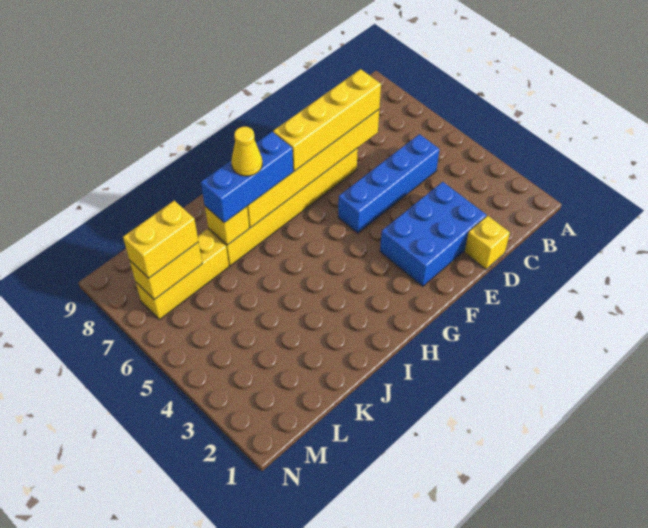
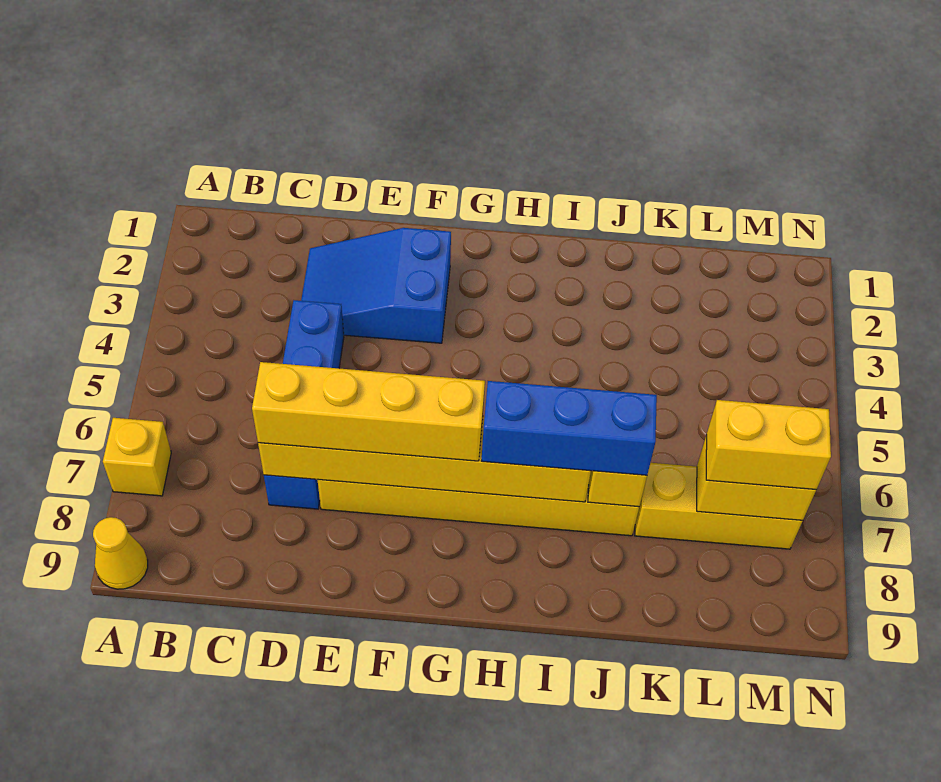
blue 1x4 brick [338,134,439,233] -> blue 1x4 brick turned to [264,300,344,509]
yellow 1x1 brick [464,216,510,269] -> yellow 1x1 brick moved to [103,418,171,496]
blue 2x3 brick [380,182,486,286] -> blue 2x3 slope [301,228,451,343]
yellow 1x1 cone [231,127,262,176] -> yellow 1x1 cone moved to [93,517,148,589]

